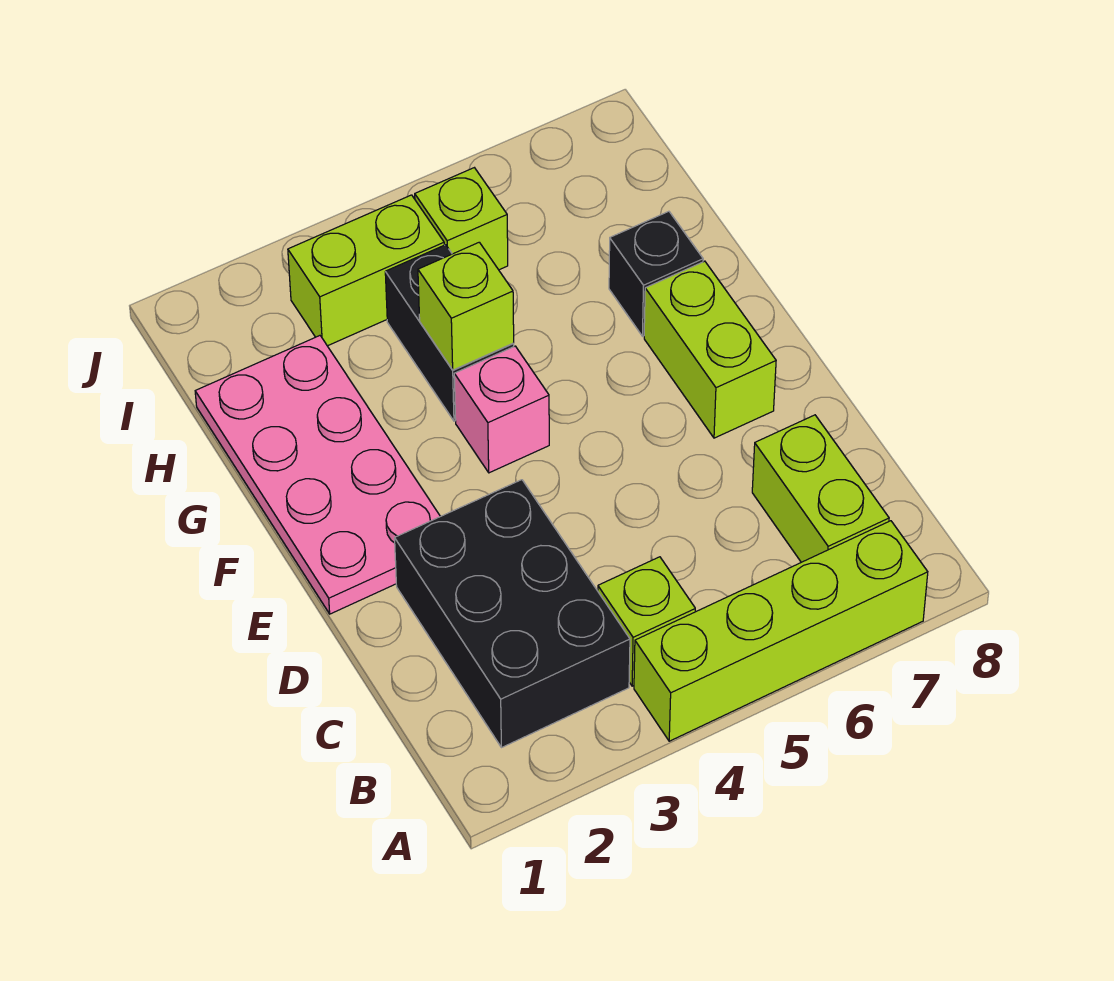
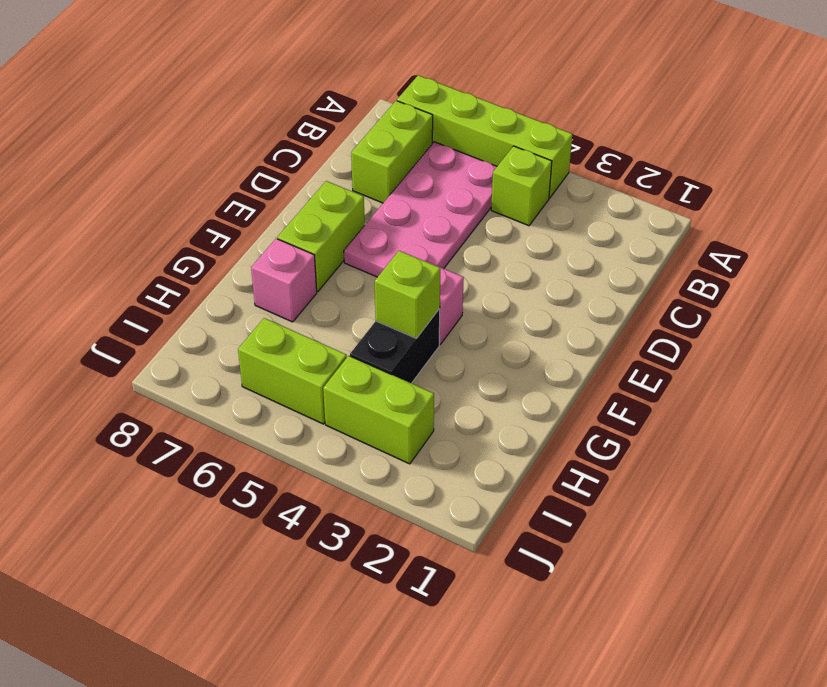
black 2x3 brick [395,480,630,748] -> none
pink 2x4 plate [195,336,440,614] -> pink 2x4 plate moved to [344,142,497,277]
black 1x1 brick [609,211,703,336] -> pink 1x1 brick [251,239,317,322]
lime 1x1 brick [415,168,508,270] -> lime 1x2 brick [238,318,347,424]

